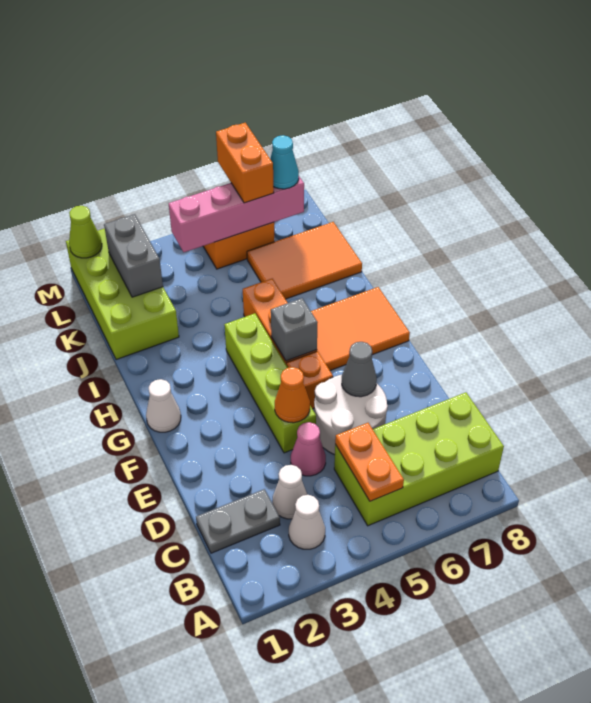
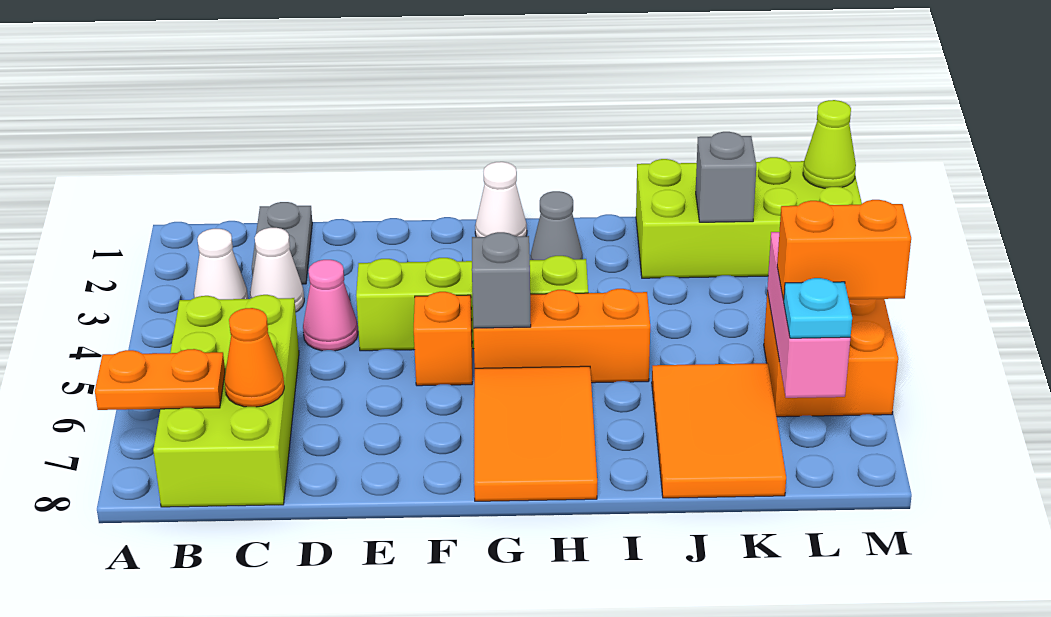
orange 1x2 plate [335,423,404,501] -> orange 1x2 plate moved to [95,349,225,410]
white 2x2 round brick [314,375,388,455] -> none
orange 1x1 cone [275,367,310,423] -> orange 1x1 cone moved to [224,308,284,407]
grey 1x1 cone [342,342,377,397] -> grey 1x1 cone moved to [530,191,583,260]
grey 1x2 brick [104,214,163,297] -> grey 1x1 brick [696,132,756,222]
pink 1x4 brick [169,177,304,252] -> pink 1x3 brick [767,232,850,398]
cyan 1x1 cone [270,135,299,189] -> cyan 1x1 plate [783,278,852,338]

